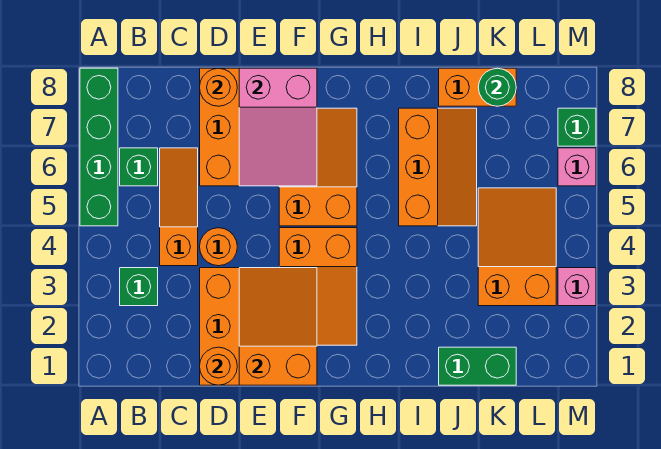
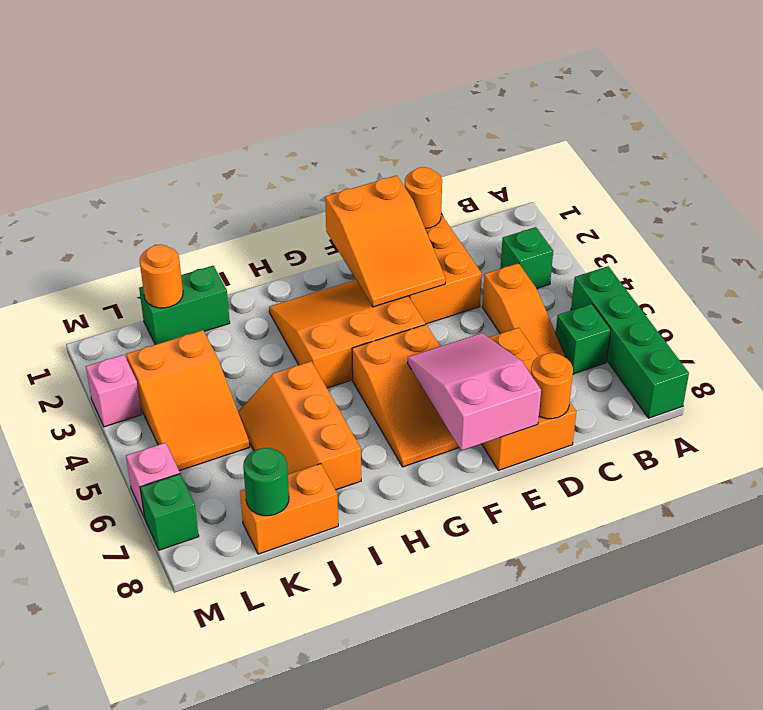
orange 1x1 round brick [200,228,237,266] -> orange 1x1 round brick moved to [140,245,183,308]
orange 2x3 slope [279,228,357,345] -> orange 3x3 slope [269,280,425,388]

